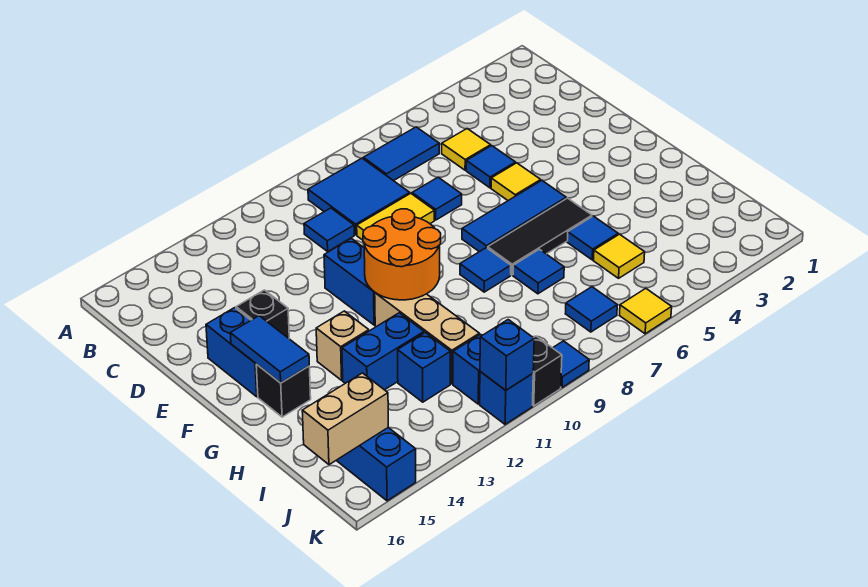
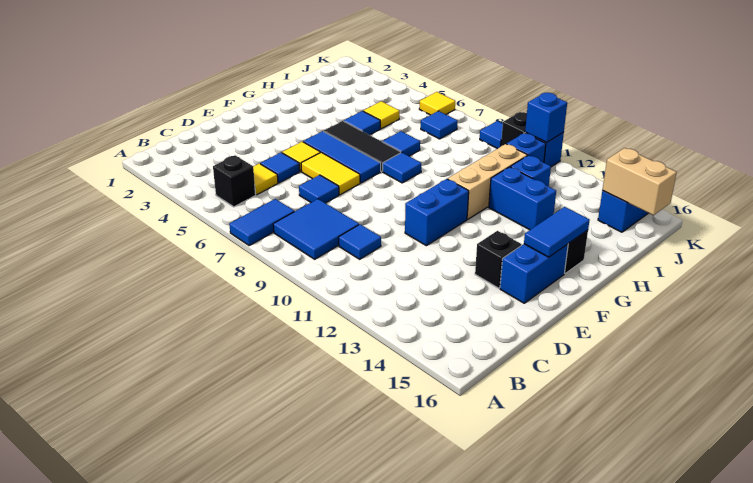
none -> black 1x1 brick [213,155,256,207]
blue 1x2 tile [363,127,439,181] -> blue 1x2 tile turned to [229,199,294,246]
yellow 1x2 tile [357,193,434,240] -> yellow 1x2 tile moved to [301,152,360,195]
orange 2x2 round brick [363,209,441,300] -> none
tan 1x1 brick [316,311,369,380] -> none

